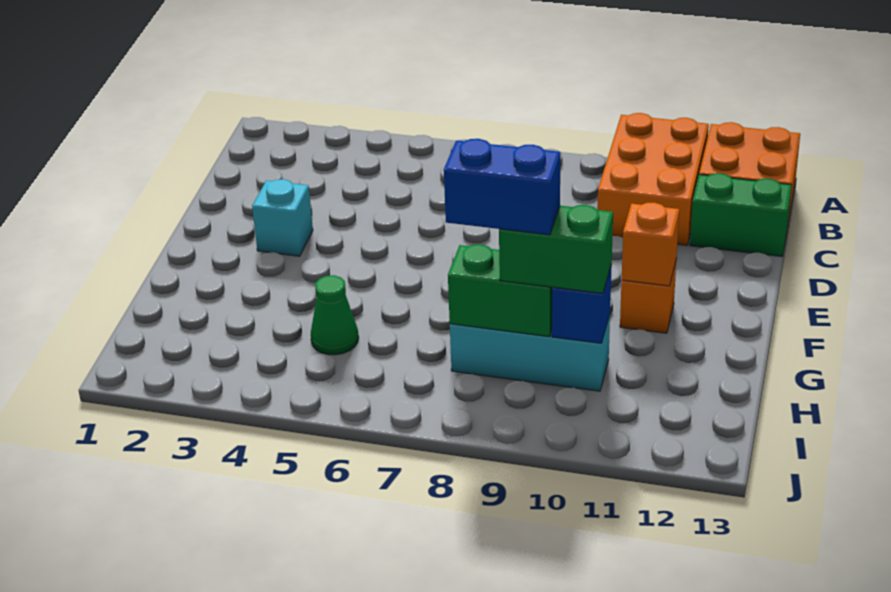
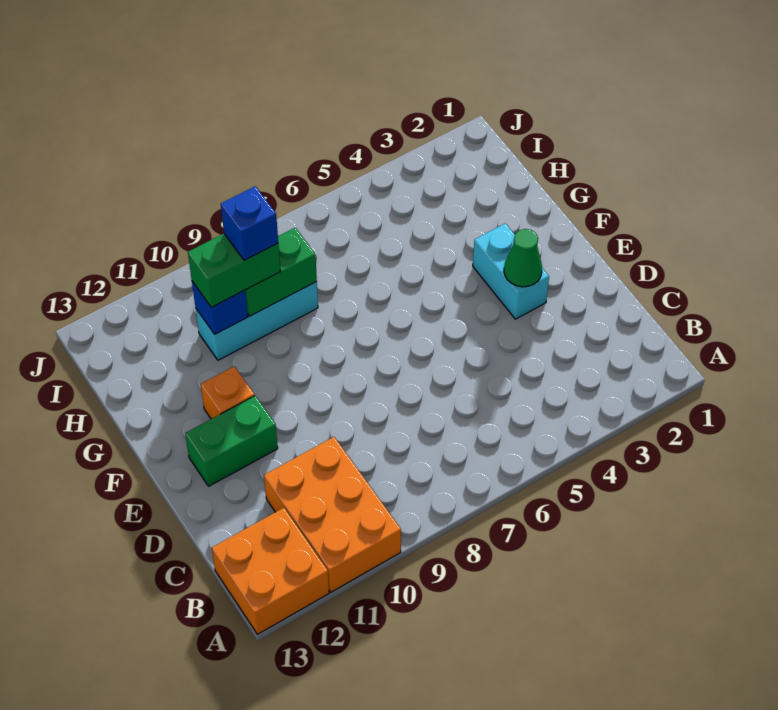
green 1x2 brick [690,173,792,257] -> green 1x2 brick moved to [185,396,278,486]
cyan 1x1 brick [252,179,313,256] -> cyan 1x2 brick [473,223,549,319]
orange 1x1 brick [622,203,679,286] -> none
green 1x1 cone [311,275,359,355] -> green 1x1 cone moved to [504,229,542,287]
blue 1x2 brick [444,139,560,235] -> blue 1x1 brick [221,186,278,260]

